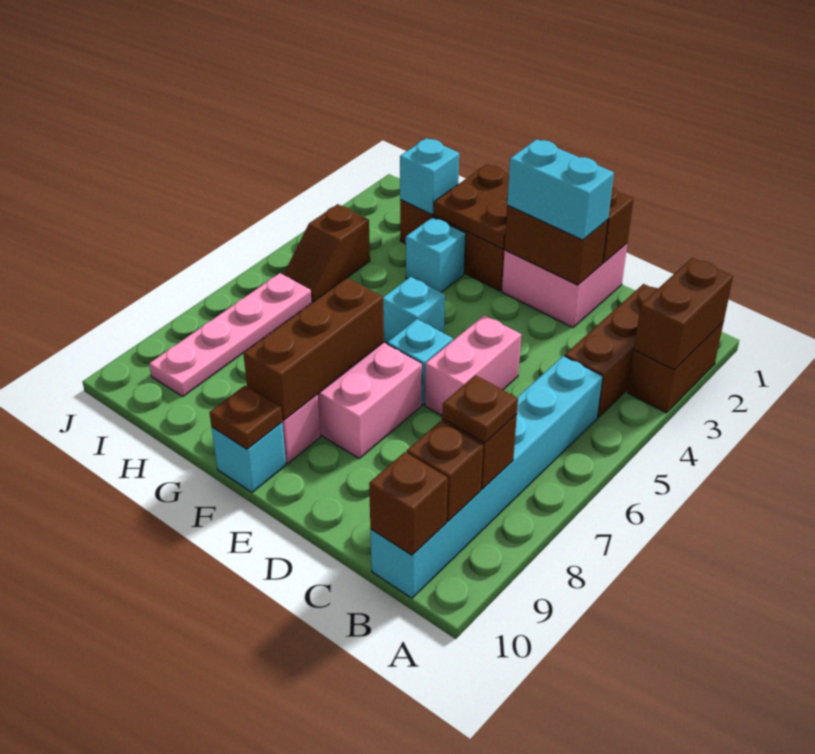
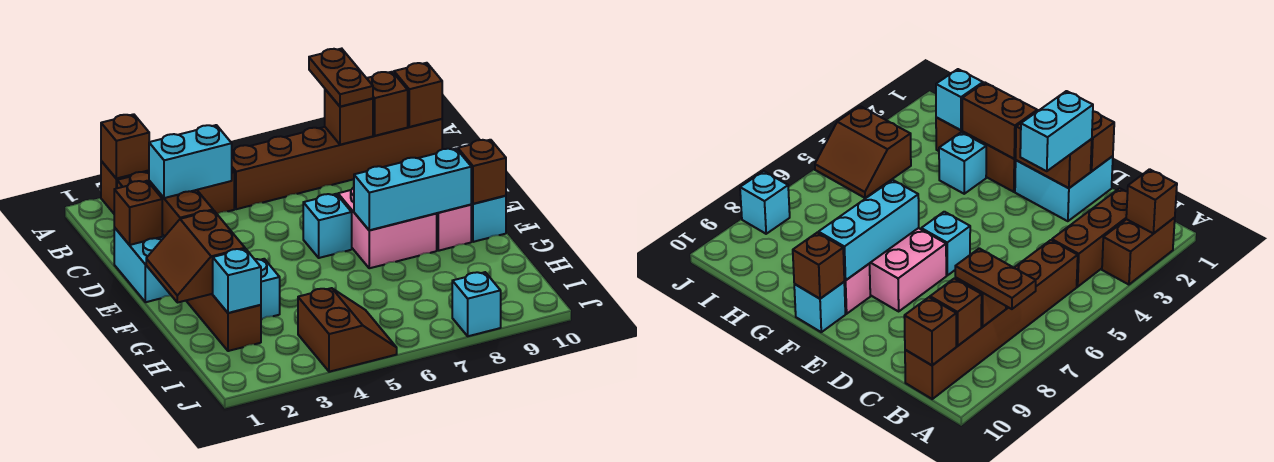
brown 1x2 brick [634,258,733,370] -> brown 1x1 brick [101,114,149,179]
cyan 1x6 brick [370,356,603,598] -> brown 1x6 brick [232,119,442,209]
brown 1x1 plate [442,375,518,443] -> brown 1x2 plate [309,49,373,107]
pink 2x2 brick [502,244,627,328] -> cyan 2x2 brick [114,227,171,302]
cyan 1x2 brick [507,139,614,240] -> cyan 1x2 brick turned to [149,125,232,198]
pink 1x2 brick [425,315,521,415] -> none
brown 2x2 plate [434,164,509,249] -> brown 2x2 slope [146,210,245,303]
cyan 1x1 brick [383,277,445,343] -> cyan 1x1 brick moved to [452,272,501,336]
brown 1x3 brick [243,278,384,420] -> cyan 1x3 brick [354,149,471,230]
brown 1x1 plate [209,386,282,449] -> brown 1x1 brick [458,140,506,204]
brown 1x2 slope [283,204,370,302] -> brown 2x2 slope [298,288,397,372]
pink 1x4 plate [149,273,312,396] -> none

